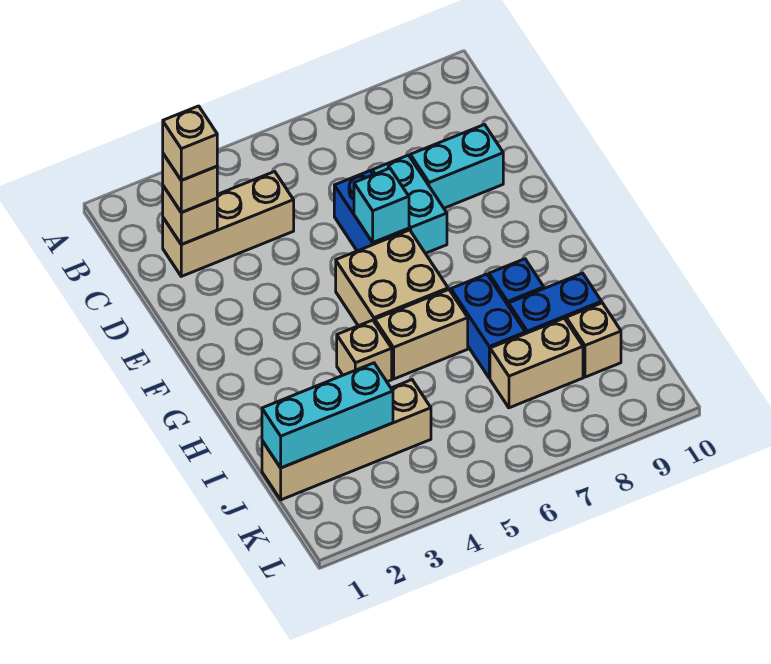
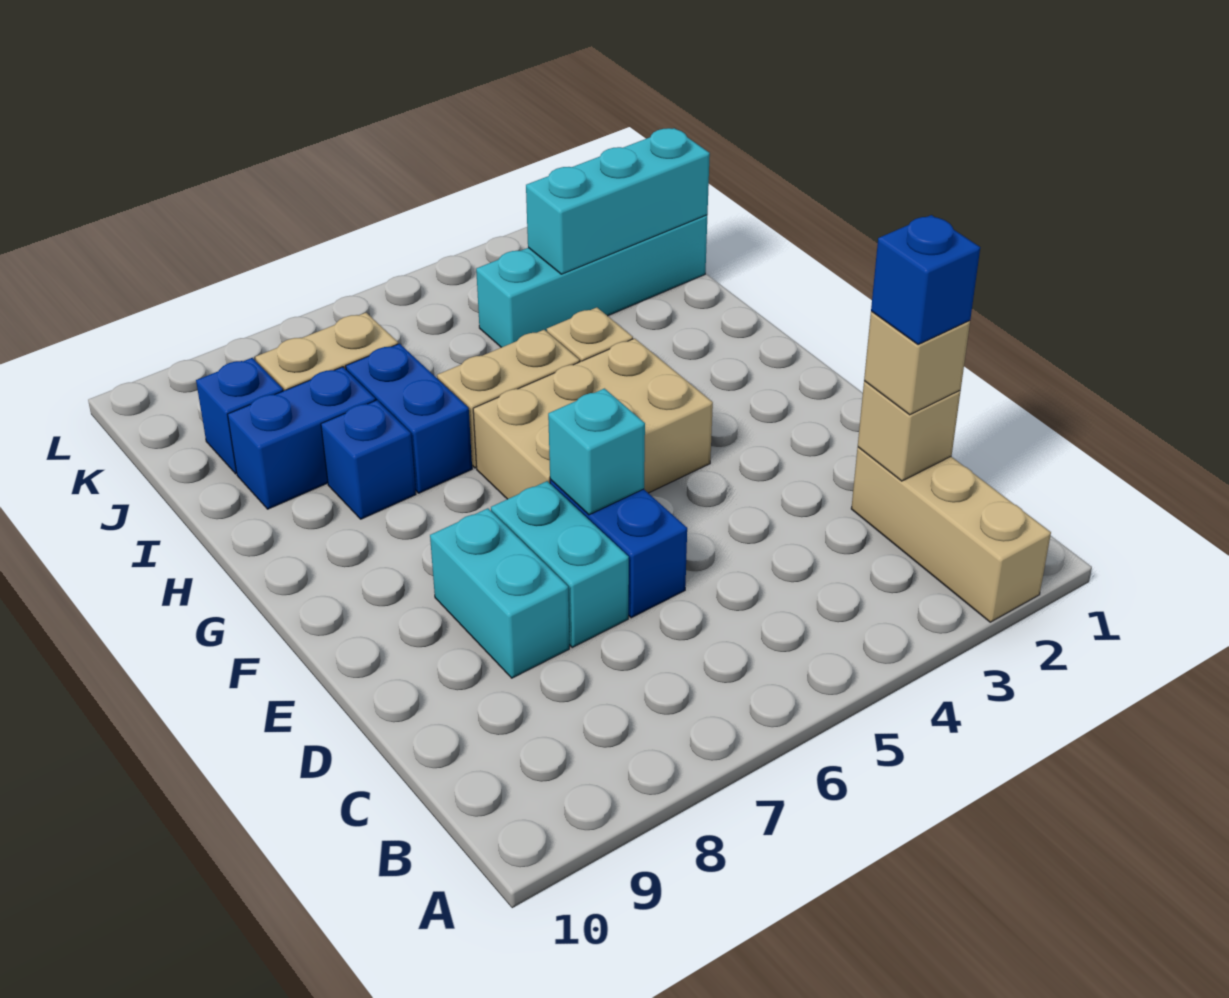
tan 1x3 brick [163,171,294,276] -> tan 1x3 brick turned to [851,447,1051,622]
tan 1x1 brick [163,106,217,180] -> blue 1x1 brick [871,215,980,345]
cyan 1x2 brick [410,125,503,208] -> cyan 1x2 brick turned to [430,508,569,678]
tan 2x2 brick [336,230,448,326] -> tan 2x3 brick [473,338,713,499]
tan 1x4 brick [262,380,431,500] -> cyan 1x4 brick [476,215,707,347]
tan 1x1 brick [566,303,621,377] -> blue 1x1 brick [196,358,283,474]

